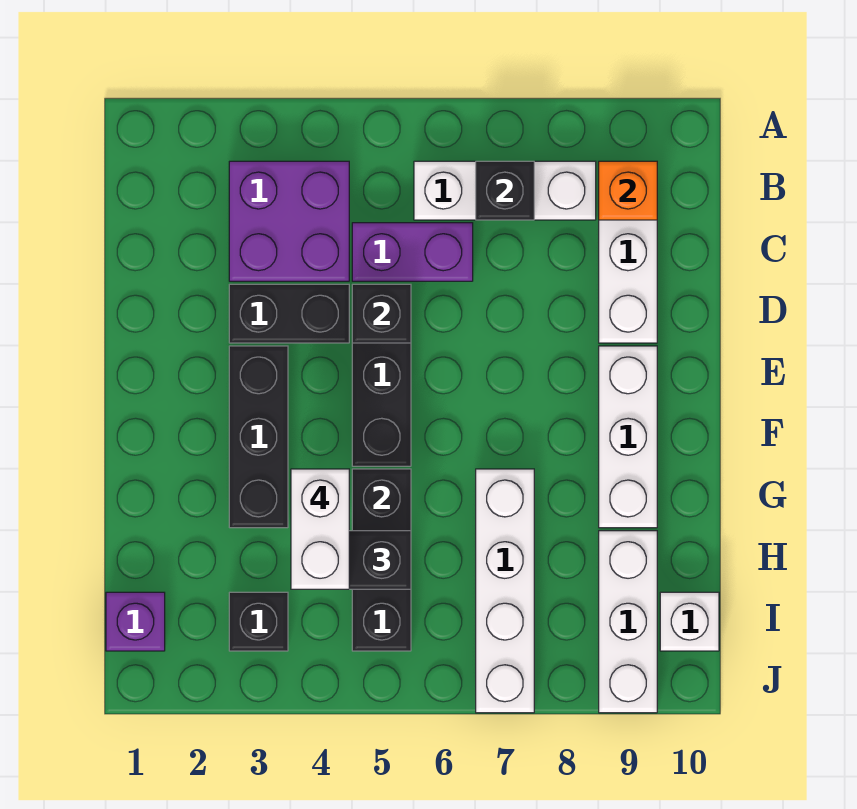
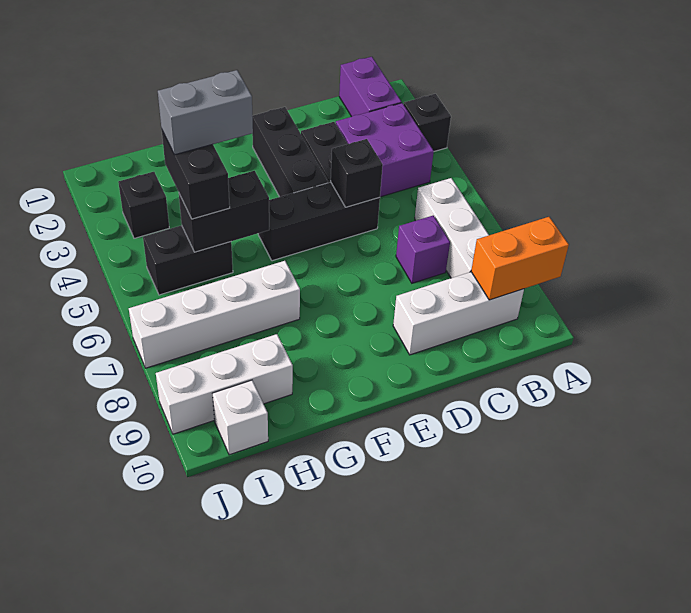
black 1x1 brick [476,161,534,220] -> black 1x1 brick moved to [404,94,451,151]
orange 1x1 brick [599,161,657,220] -> orange 1x2 brick [471,217,569,300]
purple 1x2 brick [352,223,473,281] -> purple 1x2 brick moved to [339,57,401,117]
black 1x3 brick [229,346,288,528] -> black 1x3 brick turned to [252,107,328,197]
white 1x3 brick [599,346,657,528] -> none
white 1x2 brick [291,469,349,589] -> grey 1x2 brick [158,70,253,155]
purple 1x1 brick [106,592,165,651] -> purple 1x1 brick moved to [396,216,450,283]

